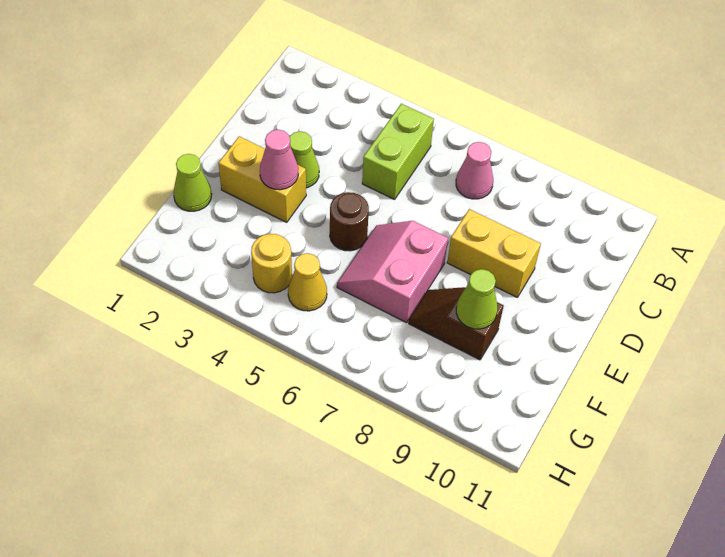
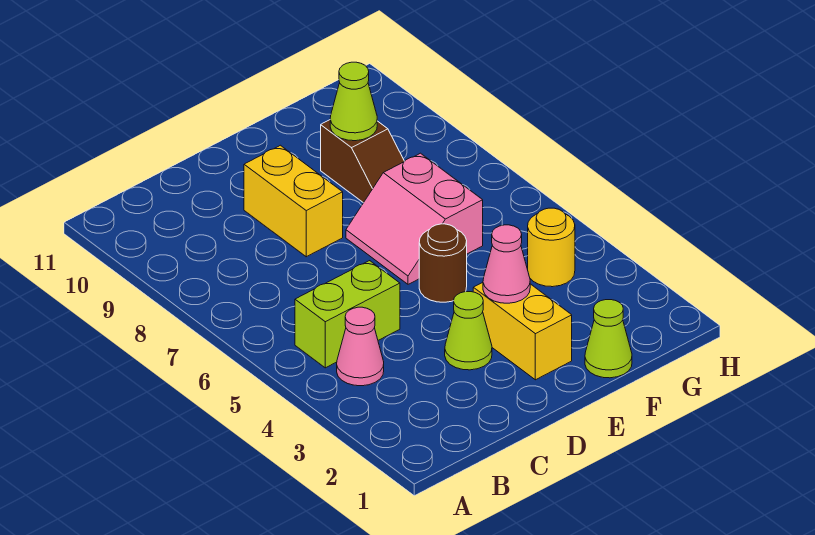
pink 1x1 cone [456,142,493,199] -> pink 1x1 cone moved to [337,307,384,386]
pink 2x2 slope [337,221,448,323] -> pink 2x2 slope turned to [346,153,483,284]
yellow 1x1 cone [288,253,327,311] -> none

